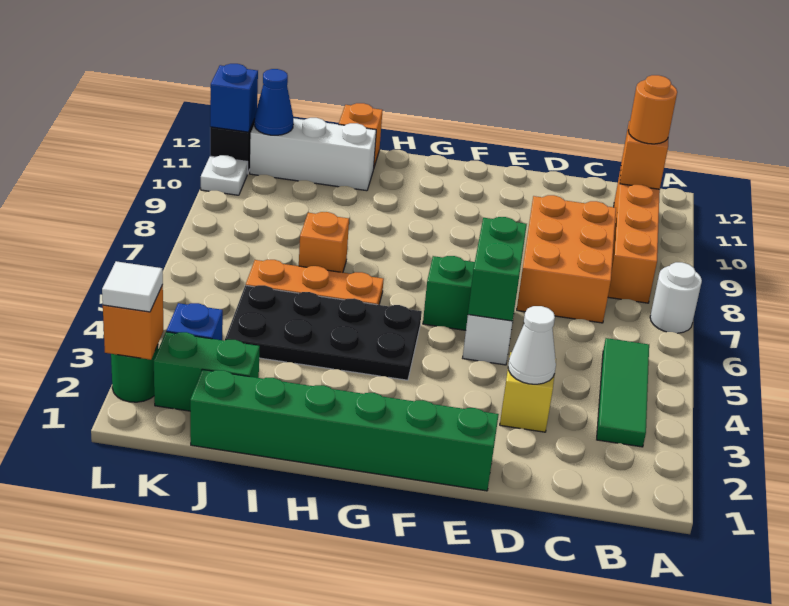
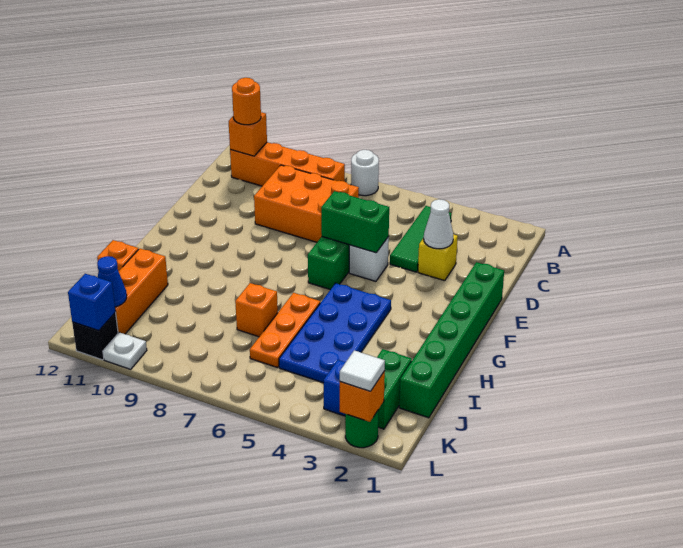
green 1x3 tile [597,338,649,447] -> green 1x3 tile turned to [390,206,452,272]
black 2x4 plate [225,285,422,380] -> blue 2x4 plate [279,283,391,383]
white 1x3 brick [250,118,376,191] -> orange 1x3 brick [115,249,168,334]

